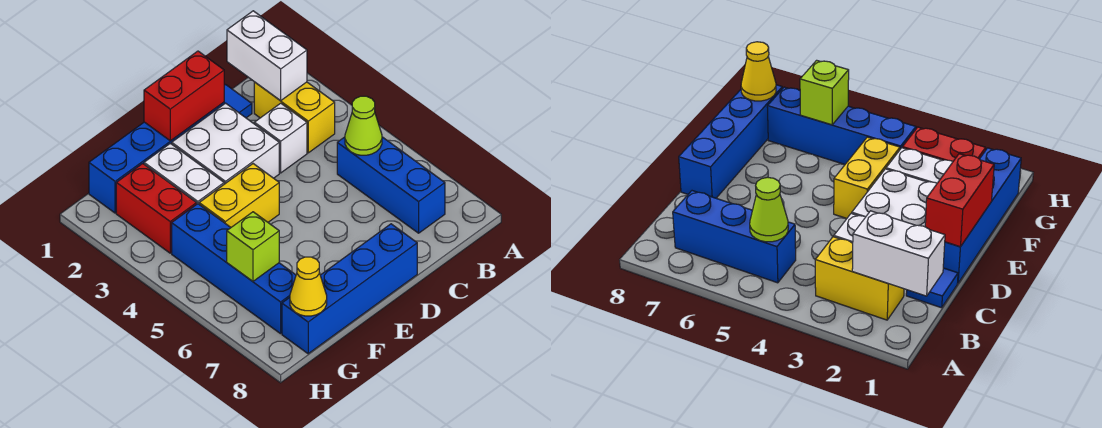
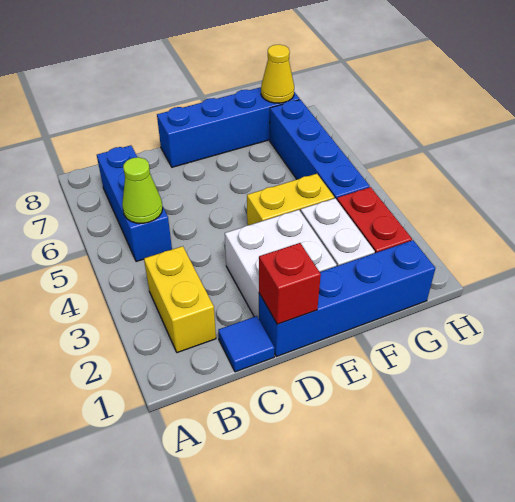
white 1x2 brick [227,11,307,101] -> none
white 1x1 brick [254,103,307,173] -> none
red 1x2 brick [144,51,224,141] -> red 1x1 brick [259,243,321,324]
lime 1x1 brick [227,212,279,281] -> none

